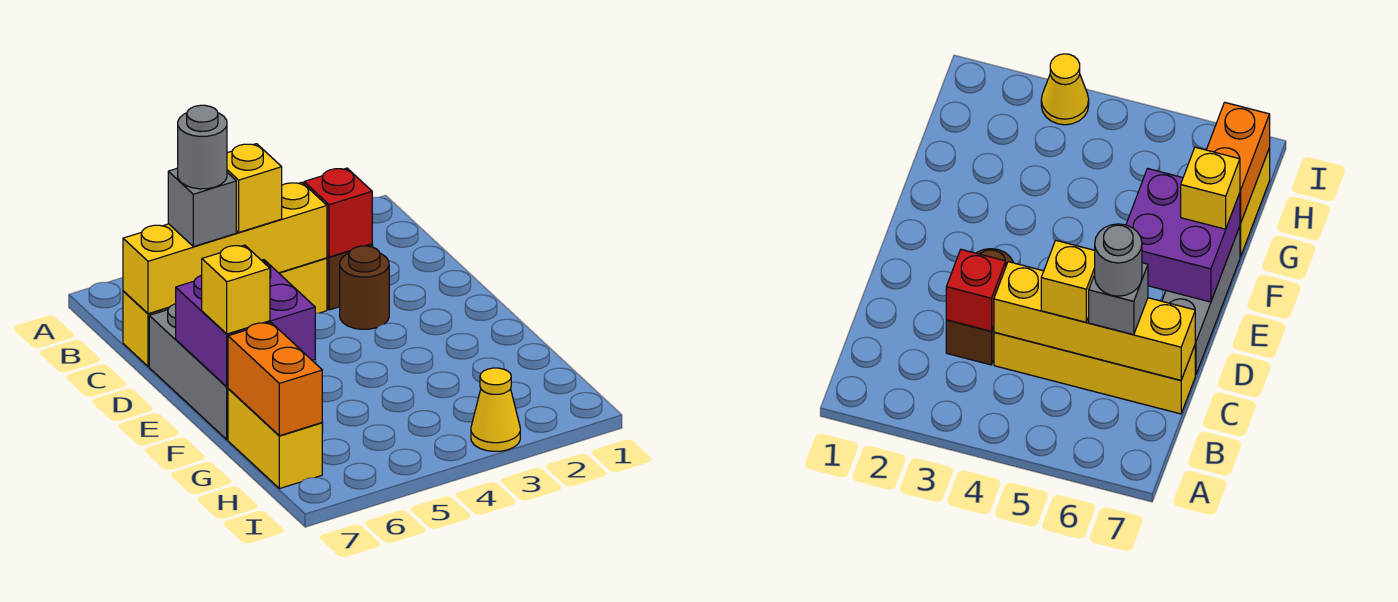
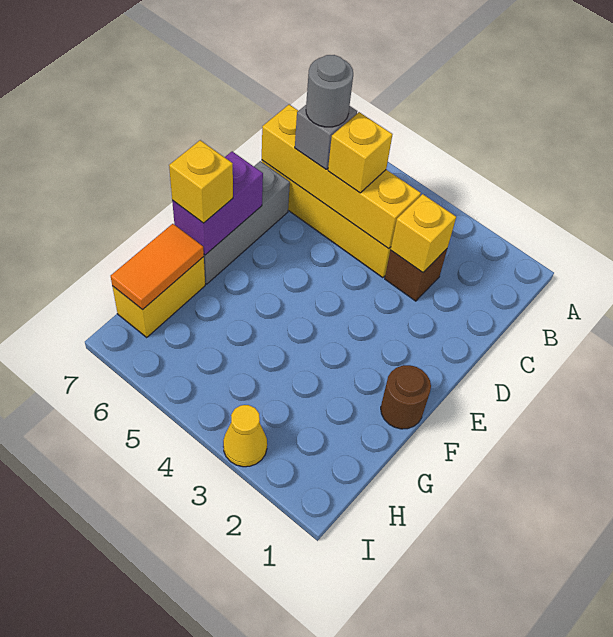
red 1x1 brick [304,168,372,257] -> yellow 1x1 brick [391,194,456,272]
brown 1x1 round brick [340,246,389,329] -> brown 1x1 round brick moved to [381,365,431,429]
purple 2x2 brick [176,260,315,387] -> purple 1x2 brick [172,151,263,255]
orange 1x2 brick [228,323,322,436] -> orange 1x2 tile [111,224,204,310]

